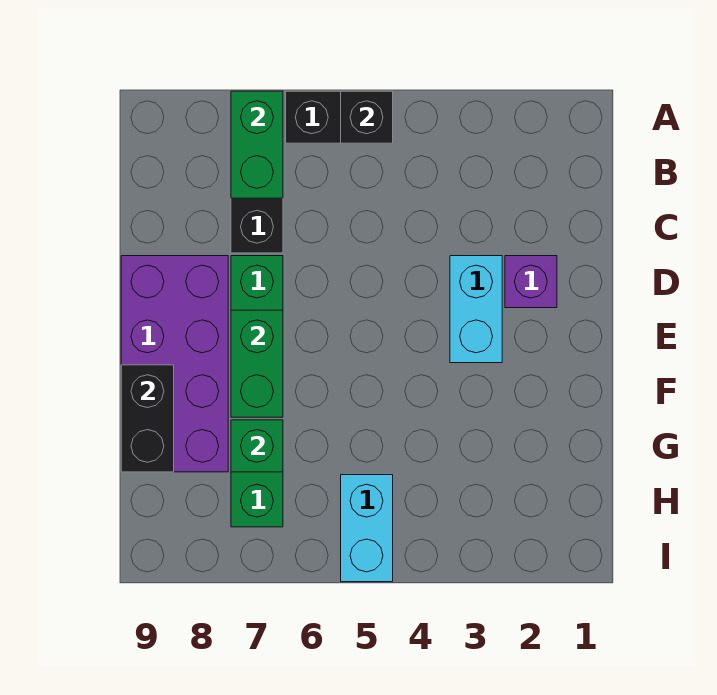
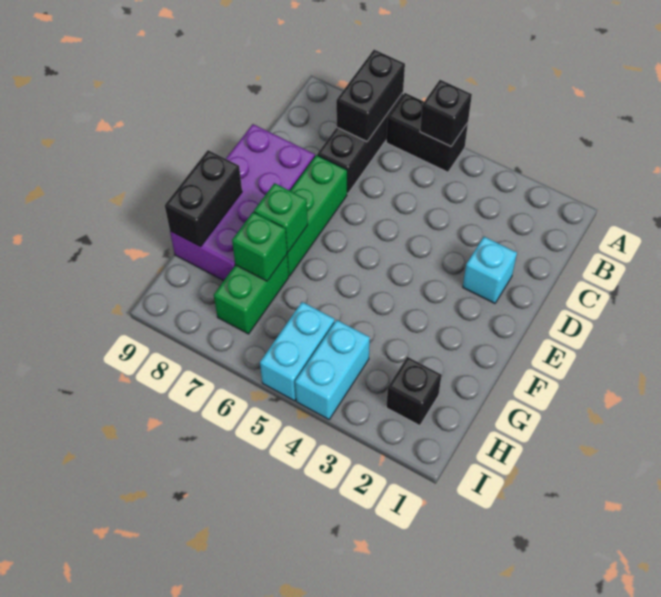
green 1x2 brick [231,91,283,198] -> black 1x2 brick [336,50,405,141]
purple 1x1 brick [505,256,557,308] -> cyan 1x1 brick [463,237,517,303]
cyan 1x2 brick [450,256,502,363] -> cyan 1x2 brick moved to [295,320,370,419]
green 1x2 brick [231,310,283,417] -> green 1x1 brick [254,183,308,252]
none -> black 1x1 brick [386,357,442,426]

